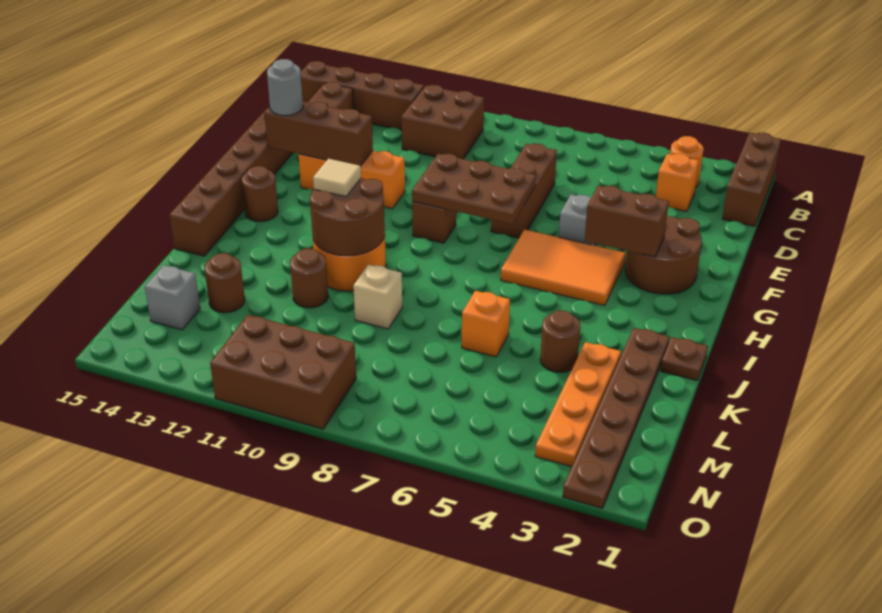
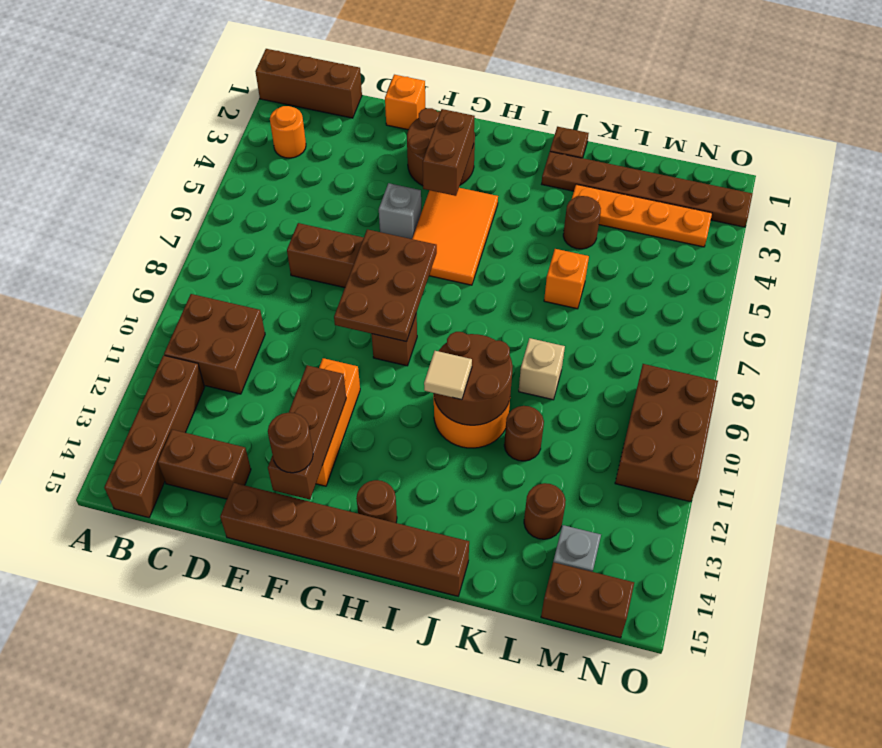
orange 1x1 brick [656,154,699,211] -> orange 1x1 brick moved to [385,75,425,130]
grey 1x1 round brick [267,59,303,116] -> brown 1x1 round brick [268,413,313,473]
none -> brown 1x2 brick [541,562,634,638]

